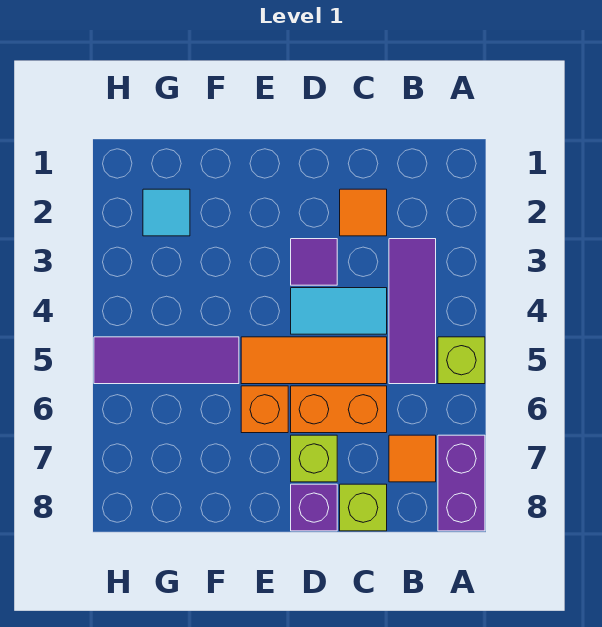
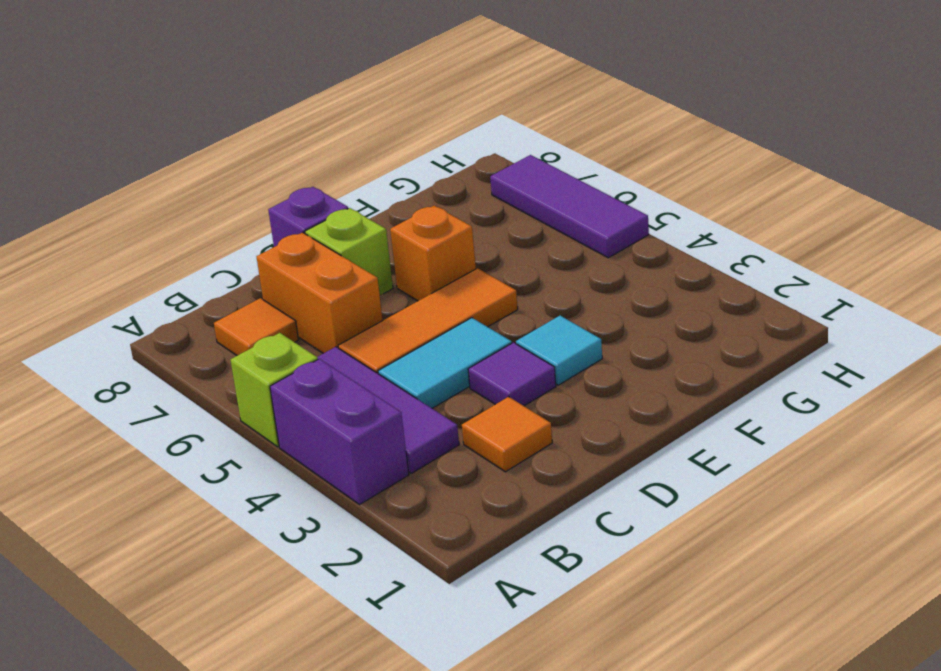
purple 1x2 brick [438,435,485,531] -> purple 1x2 brick moved to [270,359,409,504]
orange 1x2 brick [291,386,387,433] -> orange 1x2 brick turned to [257,233,383,353]
lime 1x1 brick [340,484,387,531] -> none
purple 1x3 tile [94,337,239,384] -> purple 1x3 tile turned to [490,155,649,258]
cyan 1x1 tile [143,189,190,236] -> cyan 1x1 tile moved to [516,316,602,385]

